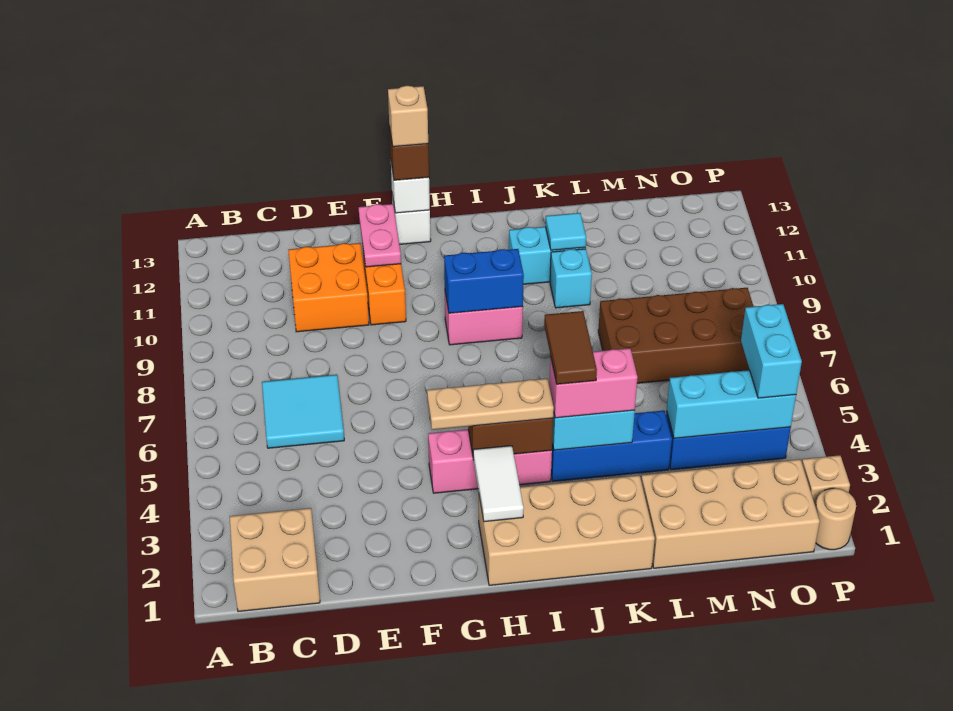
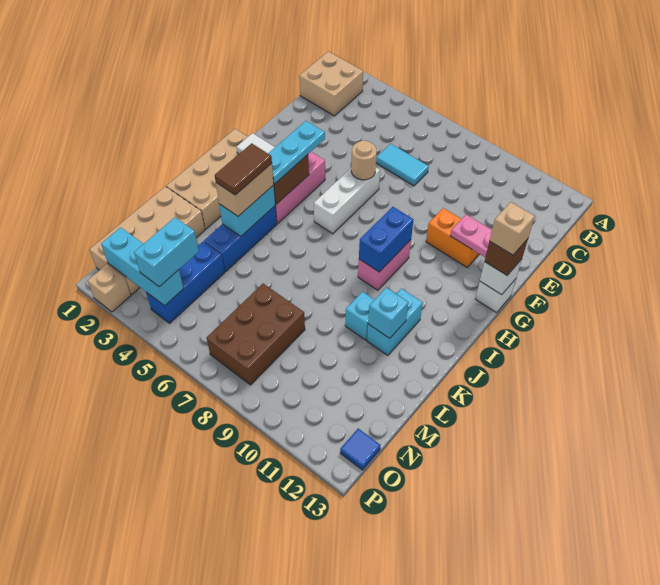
cyan 2x2 tile [262,375,344,448] -> cyan 1x2 tile [376,144,429,186]
orange 2x2 brick [288,243,369,332] -> none
none -> white 1x3 brick [314,167,380,234]
tan 1x3 plate [427,379,554,430] -> cyan 1x3 plate [268,121,325,184]
pink 1x2 brick [549,348,638,418] -> tan 1x2 brick [216,164,274,216]
brown 1x2 tile [544,311,597,384] -> brown 1x2 tile turned to [215,143,272,195]
cyan 1x1 tile [545,213,586,250] -> cyan 1x1 brick [368,288,408,338]
brown 2x4 brick [598,288,754,383] -> brown 2x3 brick [207,284,305,385]
cyan 1x3 brick [667,370,796,438] -> cyan 1x3 brick turned to [101,227,183,306]
cyan 1x2 brick [741,304,802,398] -> cyan 1x2 brick turned to [134,218,199,287]
none -> blue 1x1 tile [340,428,381,470]
tan 1x1 round brick [815,488,856,550] -> tan 1x1 round brick moved to [351,141,377,180]

